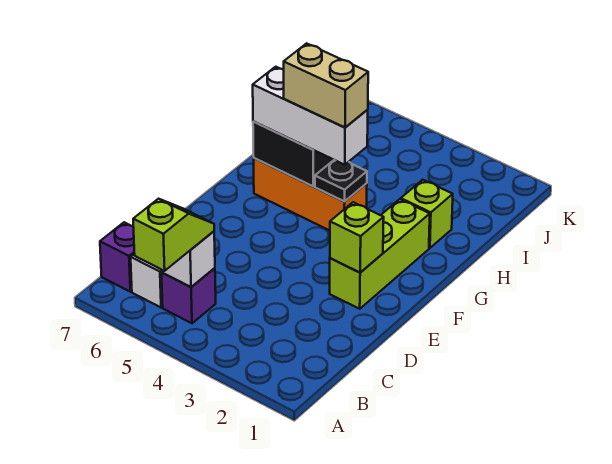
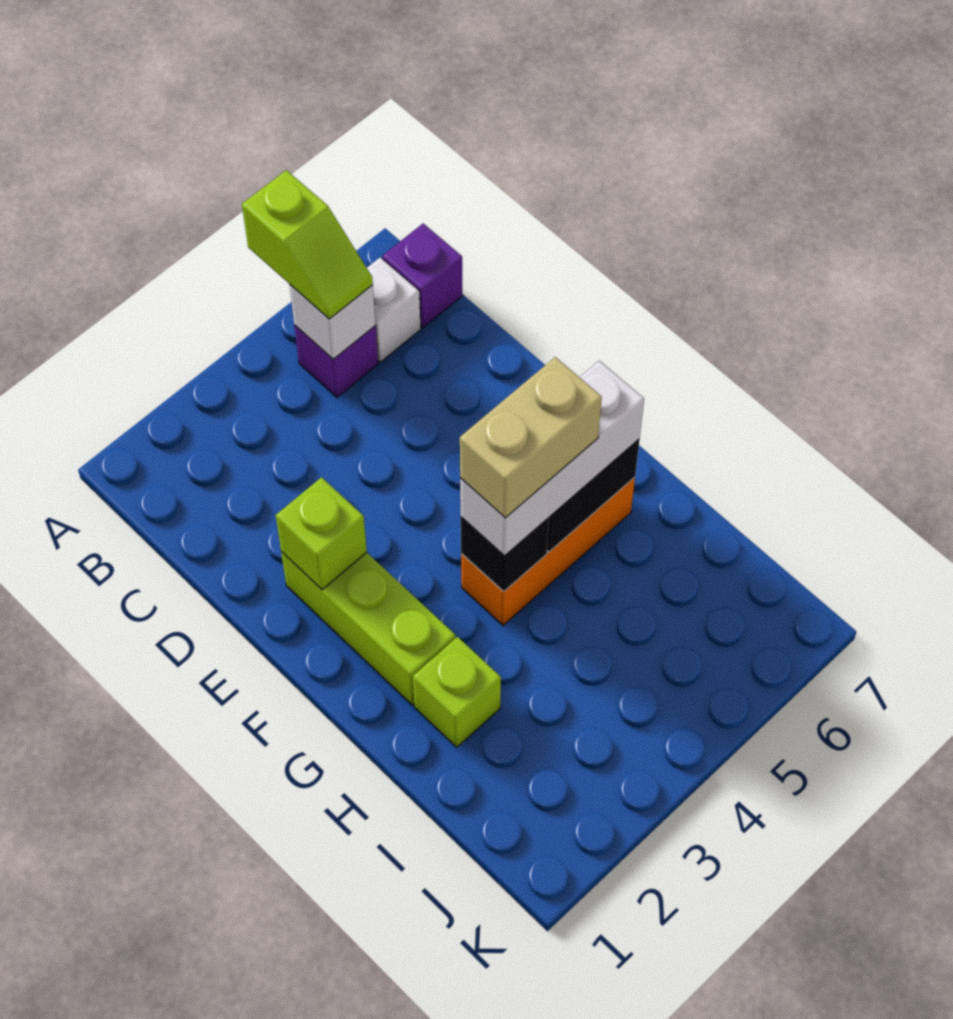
black 1x1 plate [315,160,367,202] -> black 1x1 brick [461,517,549,592]

